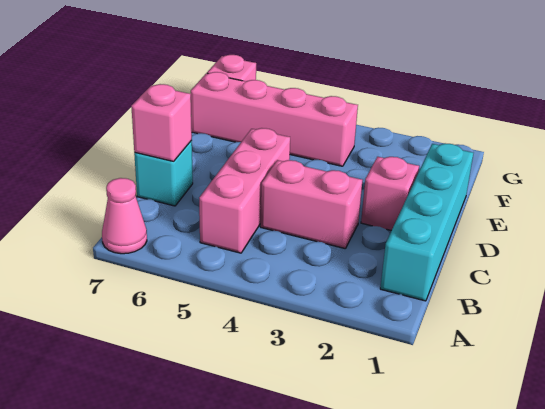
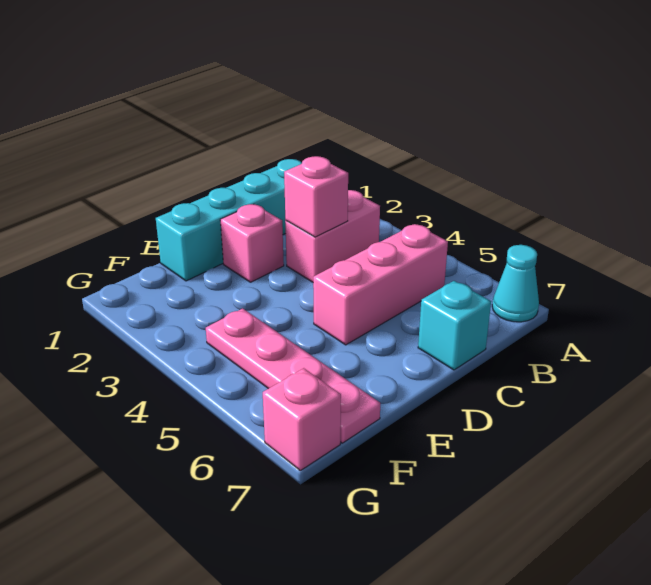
pink 1x1 cone [102,178,147,254] -> cyan 1x1 cone [492,245,539,322]
pink 1x2 brick [260,160,362,249] -> pink 1x2 brick turned to [285,190,380,282]
pink 1x1 brick [131,84,192,161] -> pink 1x1 brick moved to [284,156,348,237]
pink 1x4 brick [191,72,358,166] -> pink 1x4 plate [206,308,380,443]

